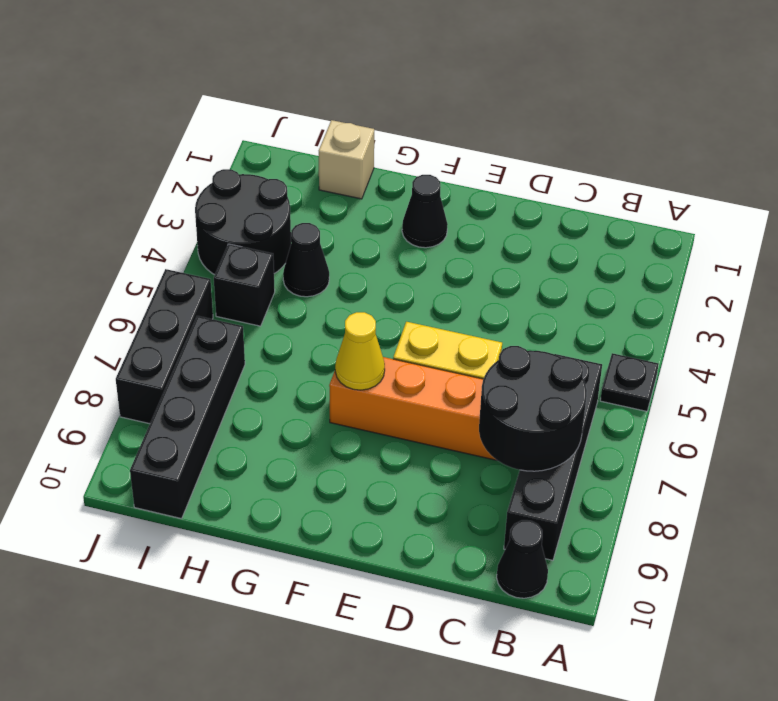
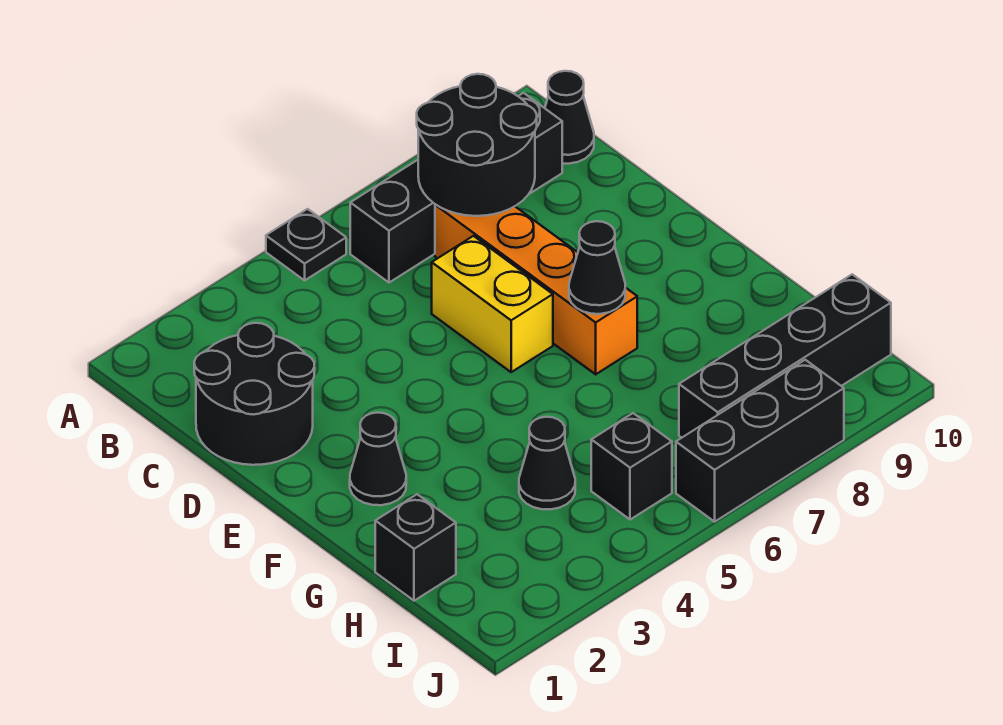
yellow 1x1 cone [335,312,385,390] -> black 1x1 cone [569,221,625,314]
tan 1x1 brick [319,120,374,199] -> black 1x1 brick [375,494,456,601]
black 2x2 round brick [195,169,291,275] -> black 2x2 round brick moved to [194,323,314,465]

